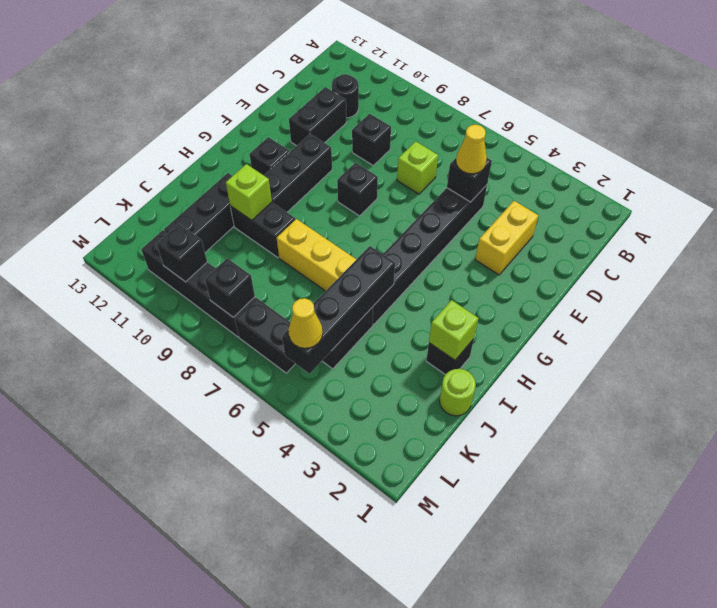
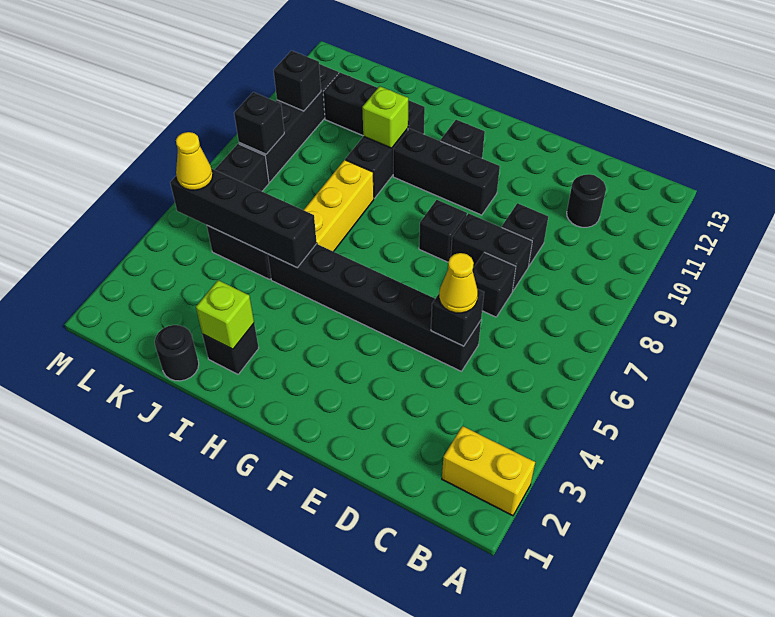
yellow 1x2 brick [475,201,539,275] -> yellow 1x2 brick moved to [442,426,535,516]
lime 1x1 brick [397,141,438,194] -> black 1x1 brick [473,252,516,317]
black 1x2 brick [289,87,346,146] -> black 1x2 brick moved to [451,213,532,291]
lime 1x1 round brick [439,369,476,416] -> black 1x1 round brick [155,325,199,381]

